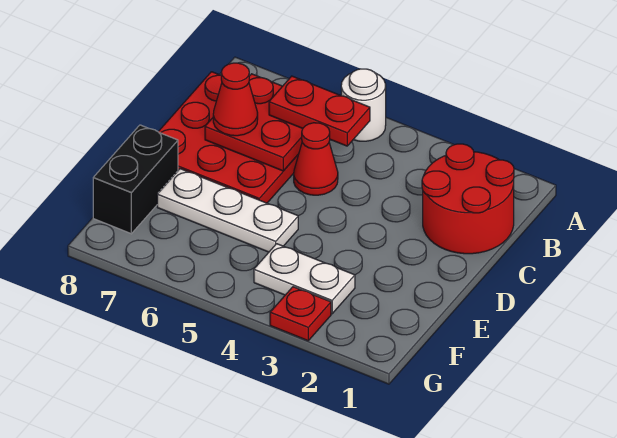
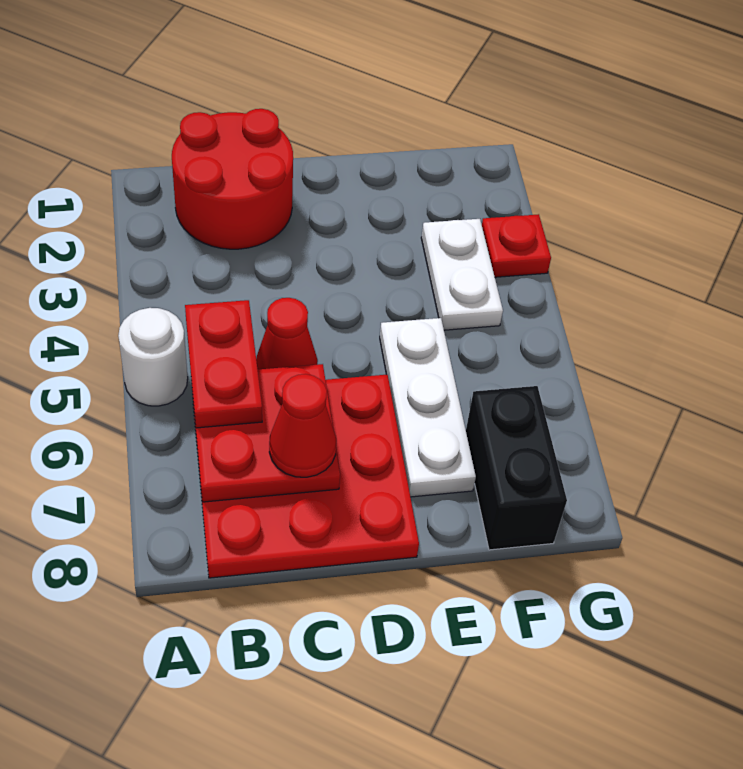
black 1x2 brick [93,125,178,234] -> black 1x2 brick turned to [466,386,567,550]

